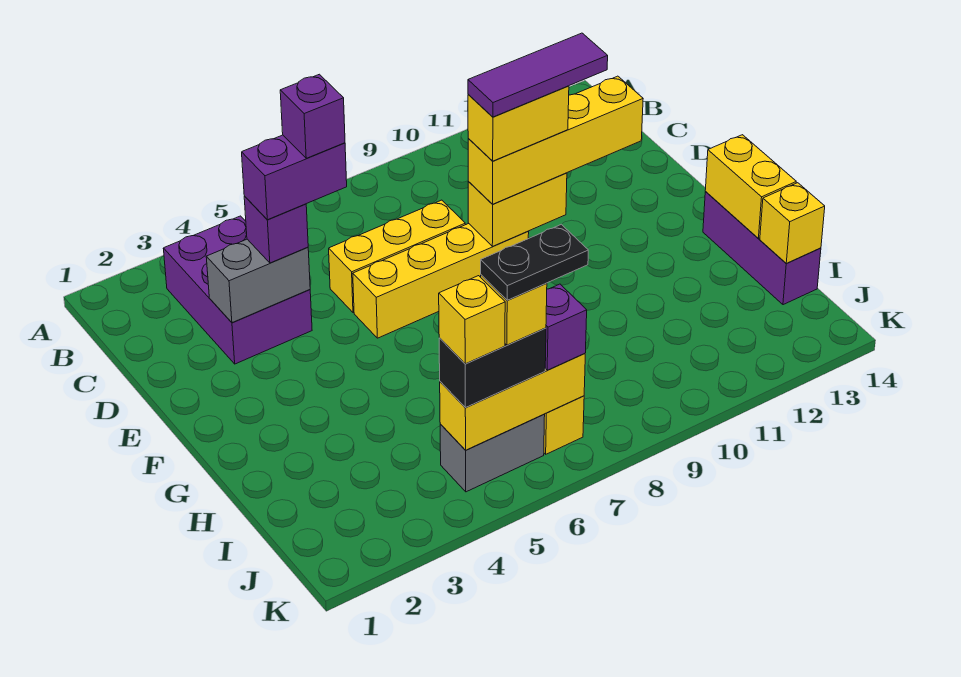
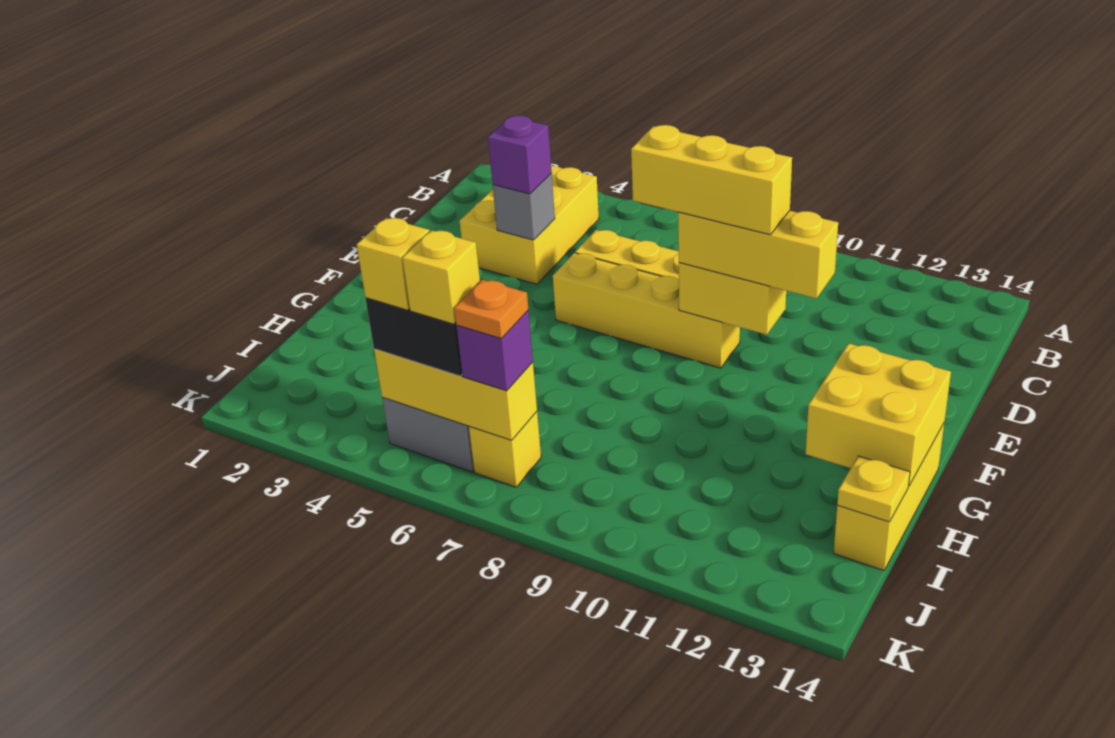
purple 2x3 brick [163,216,312,364] -> yellow 2x3 brick [459,165,599,284]
grey 1x2 brick [206,239,310,323] -> grey 1x1 brick [493,174,555,240]
purple 1x2 brick [242,135,347,220] -> none
purple 1x1 brick [280,74,345,158] -> none
yellow 1x4 brick [468,76,643,204] -> yellow 1x3 brick [678,211,838,299]
yellow 1x2 brick [468,86,569,161] -> yellow 1x3 brick [631,125,792,235]
purple 1x3 tile [468,33,608,117] -> none
purple 1x3 brick [703,192,821,305] -> yellow 1x3 brick [834,424,944,570]
yellow 1x2 brick [705,135,796,238] -> yellow 2x2 brick [806,344,951,486]
yellow 1x1 brick [760,183,825,263] -> yellow 1x1 plate [837,456,910,522]
black 1x2 plate [481,224,588,300] -> none
none -> orange 1x1 plate [454,280,528,338]

